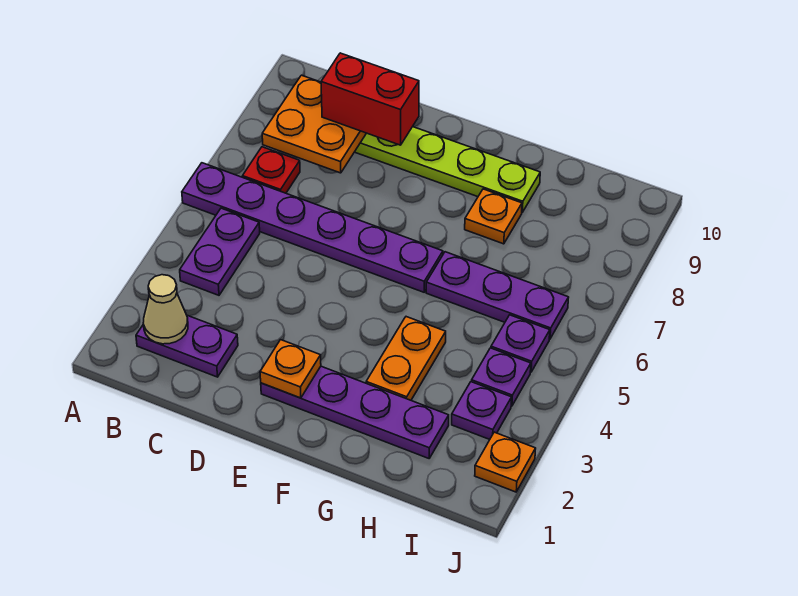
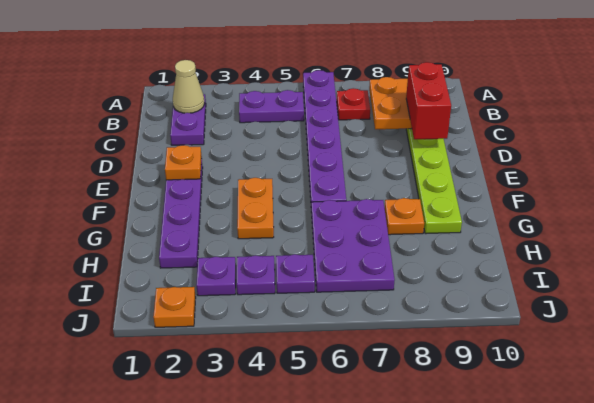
orange 1x2 plate [366,317,446,400] -> orange 1x2 plate turned to [237,178,274,239]
purple 1x3 plate [426,252,569,339] -> purple 2x3 plate [311,199,395,292]

